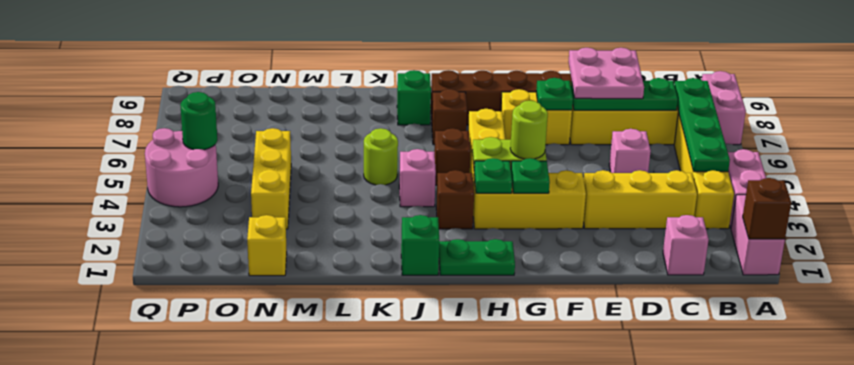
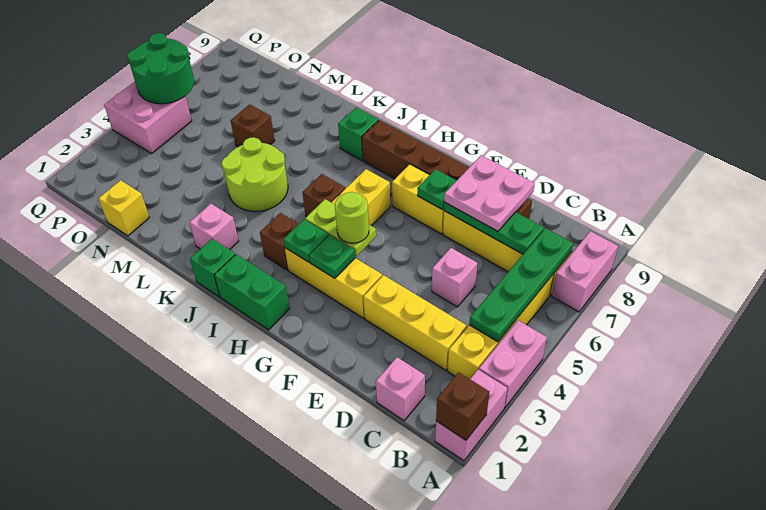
green 1x2 plate [439,239,515,275] -> green 1x2 brick [214,254,290,330]
brown 1x1 brick [432,89,467,145] -> brown 1x1 brick moved to [231,104,275,147]
pink 1x1 brick [399,149,436,207] -> pink 1x1 brick moved to [190,204,238,250]
lime 1x1 round brick [364,128,398,185] -> lime 2x2 round brick [222,137,288,212]
yellow 1x3 brick [251,128,291,229] -> none
pink 2x2 round brick [145,128,218,207] -> pink 2x2 brick [104,82,192,153]
green 1x1 round brick [180,92,217,150] -> green 2x2 round brick [127,33,194,104]

